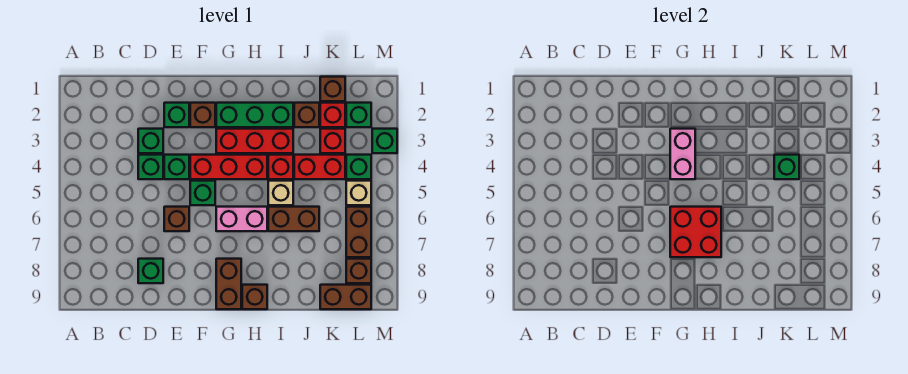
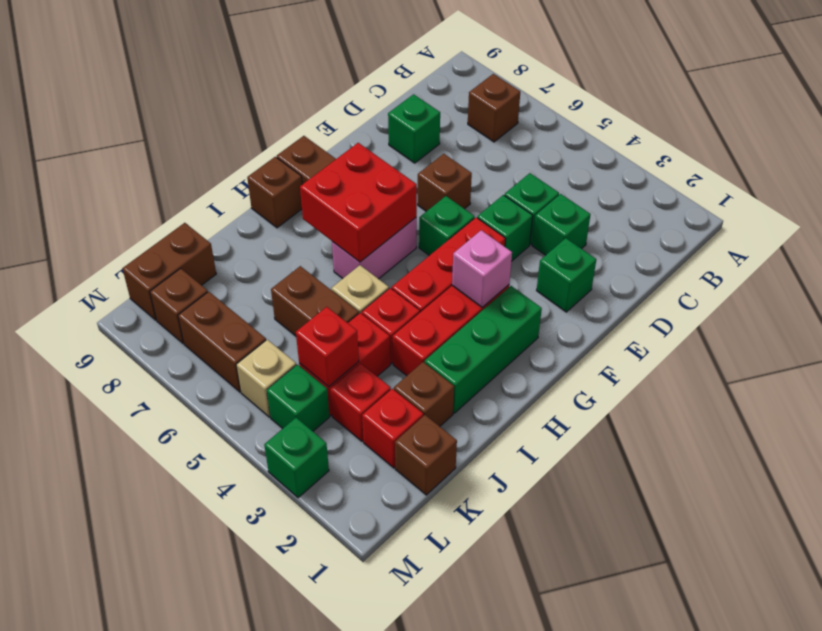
brown 1x1 brick [190,103,215,127] -> brown 1x1 brick moved to [468,74,520,142]
pink 1x2 brick [670,129,695,179] -> pink 1x1 brick [452,230,512,307]
brown 1x2 brick [268,207,319,231] -> brown 1x2 brick turned to [271,266,359,336]
green 1x1 brick [774,155,799,179] -> red 1x1 brick [296,307,359,387]
green 1x1 brick [346,103,371,127] -> none

